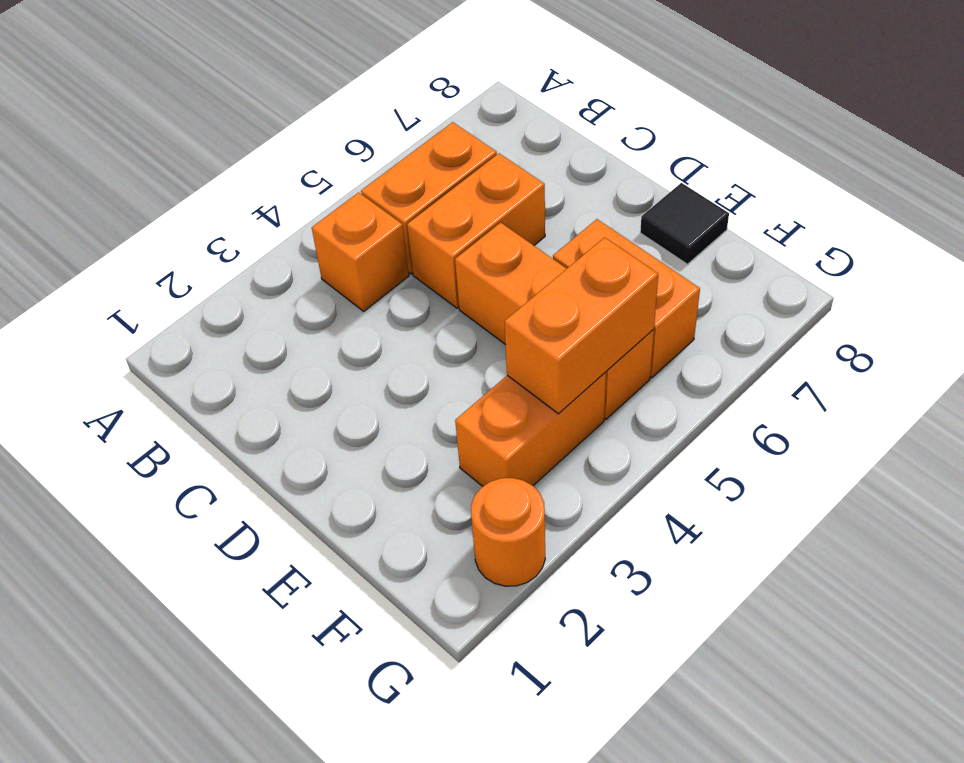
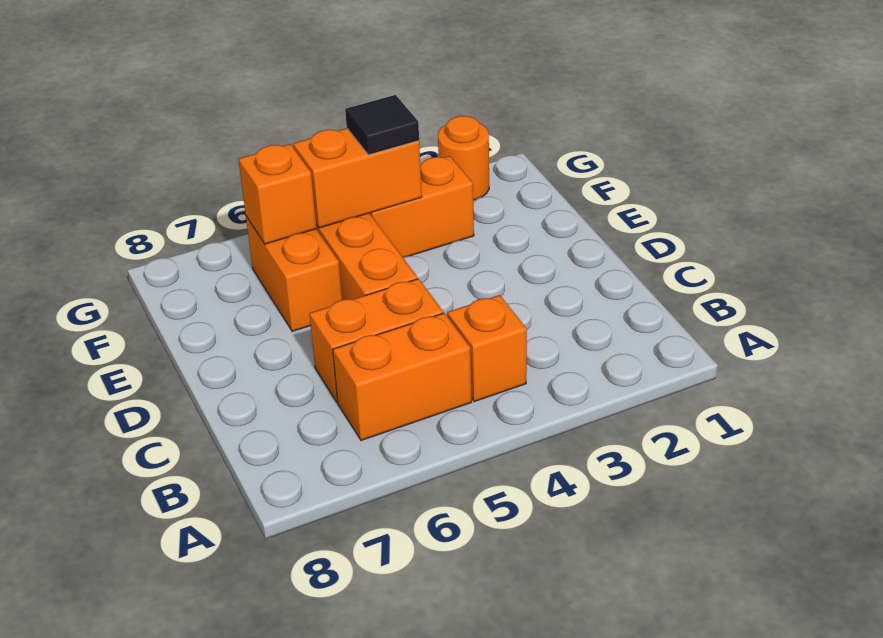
black 1x1 tile [640,183,729,264] -> black 1x1 tile moved to [345,95,419,155]
none -> orange 1x1 brick [238,144,317,244]

